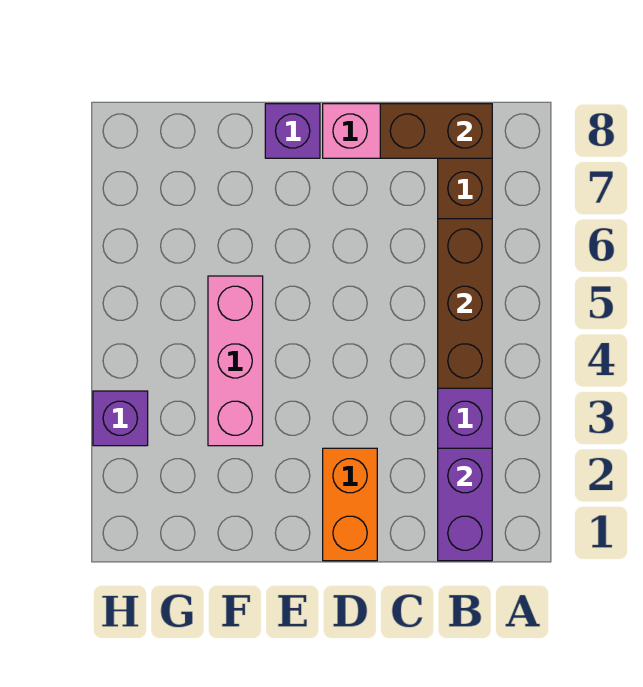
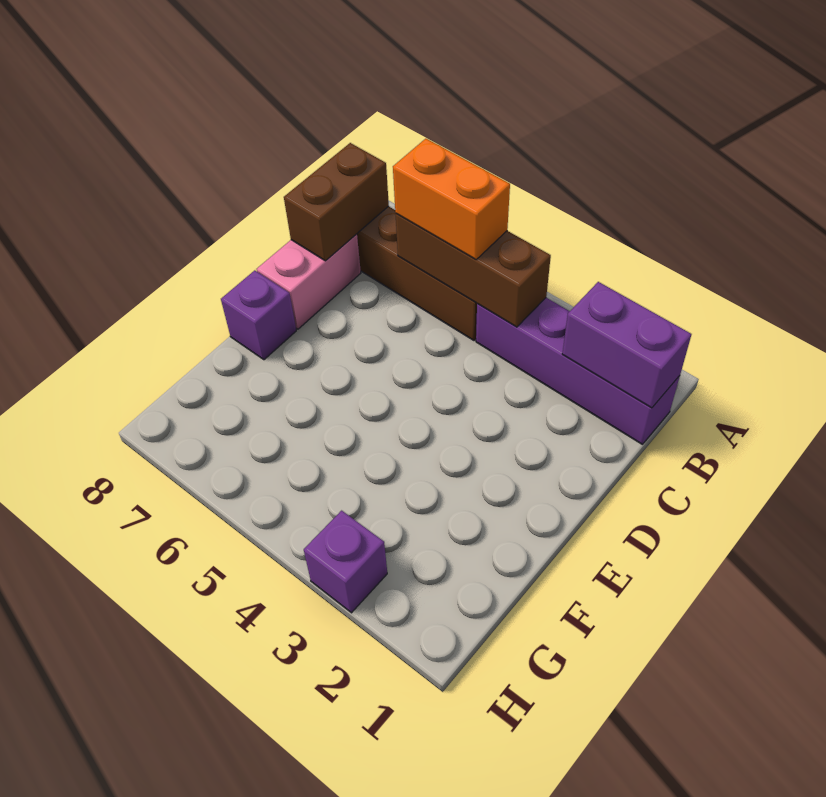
orange 1x2 brick [323,448,377,561] -> orange 1x2 brick moved to [393,139,510,259]
pink 1x3 brick [208,276,263,446] -> none

